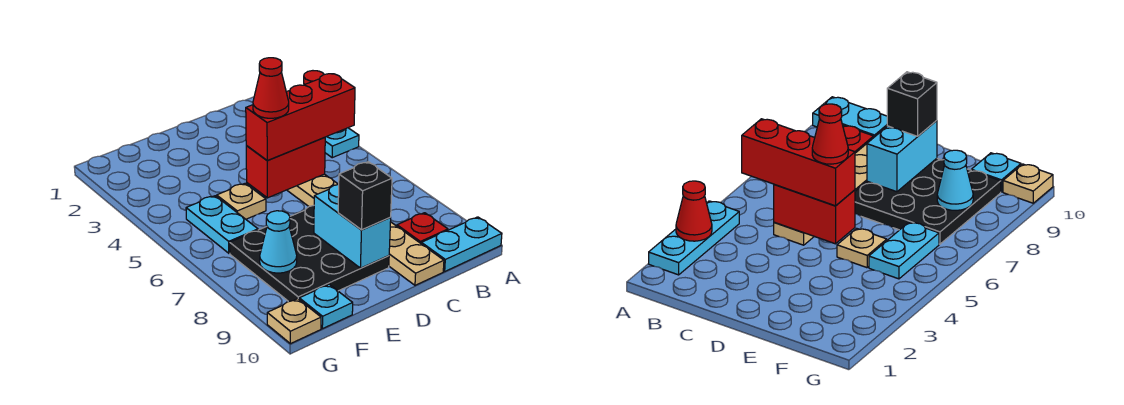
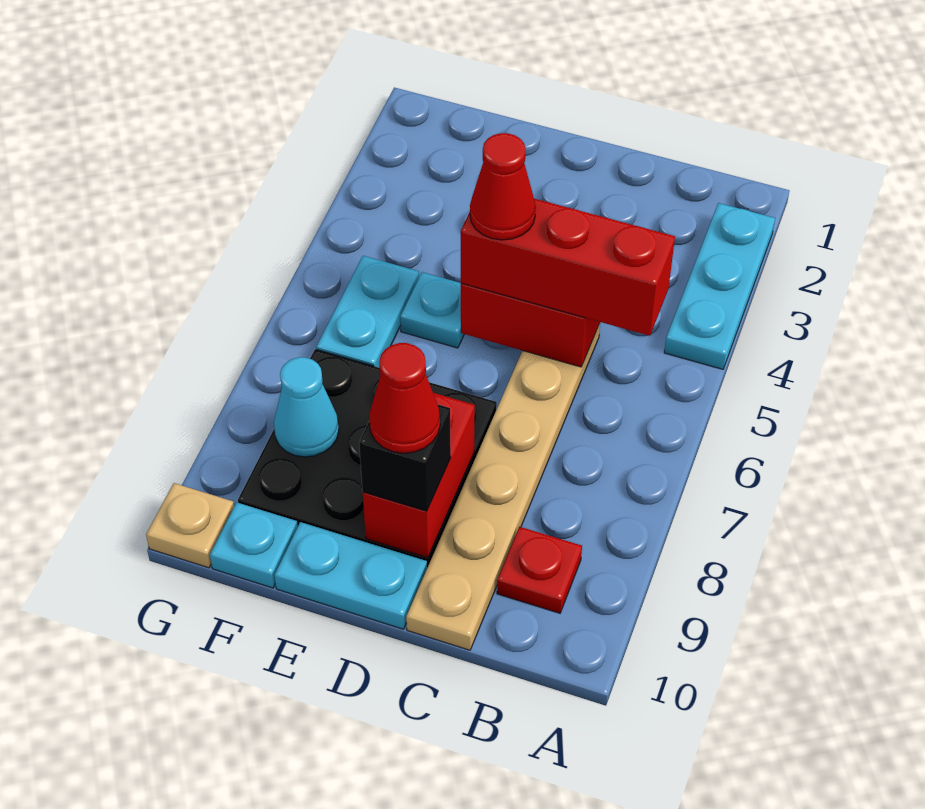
red 1x1 cone [676,181,712,241] -> red 1x1 cone moved to [369,343,440,453]
cyan 1x2 plate [421,217,502,271] -> cyan 1x2 plate moved to [274,522,427,629]
cyan 1x2 brick [314,185,391,268] -> red 1x2 brick [363,393,475,558]
tan 1x1 plate [217,183,266,219] -> cyan 1x1 plate [400,272,464,348]

